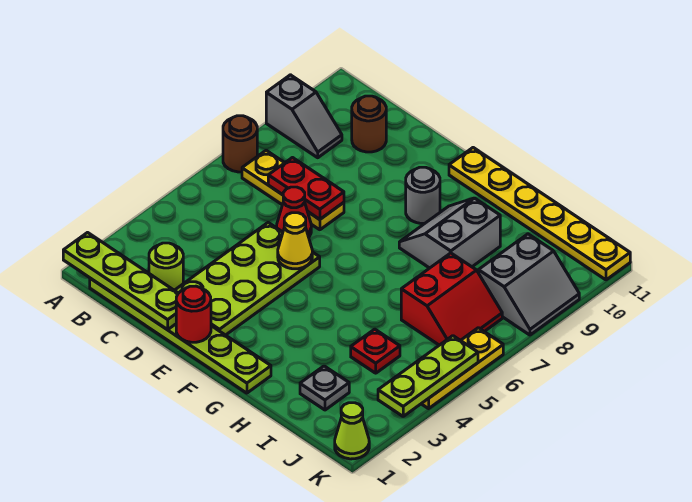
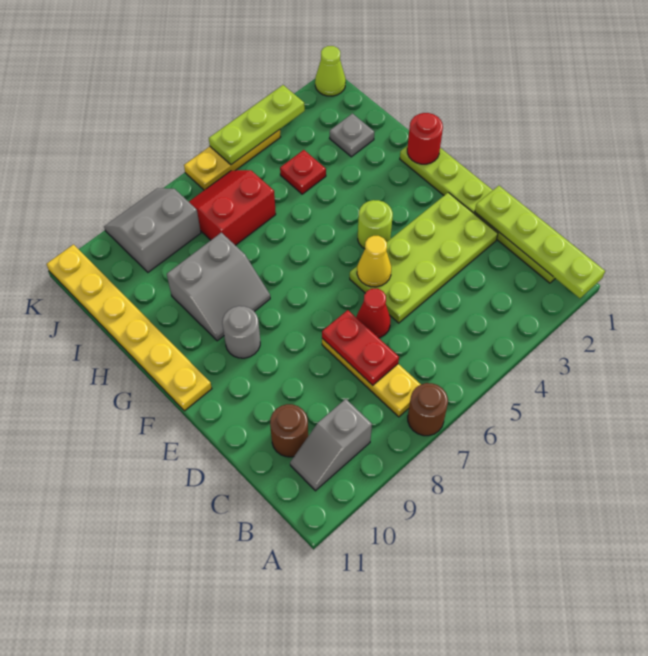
grey 1x2 slope [266,75,342,158] -> grey 1x2 slope turned to [290,399,372,491]
lime 1x1 round brick [149,243,183,290] -> lime 1x1 round brick moved to [358,200,393,249]
red 1x1 round brick [176,286,211,342] -> red 1x1 round brick moved to [407,113,443,164]

